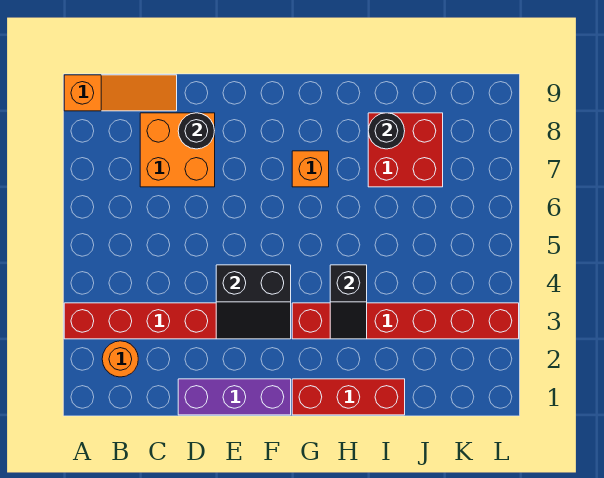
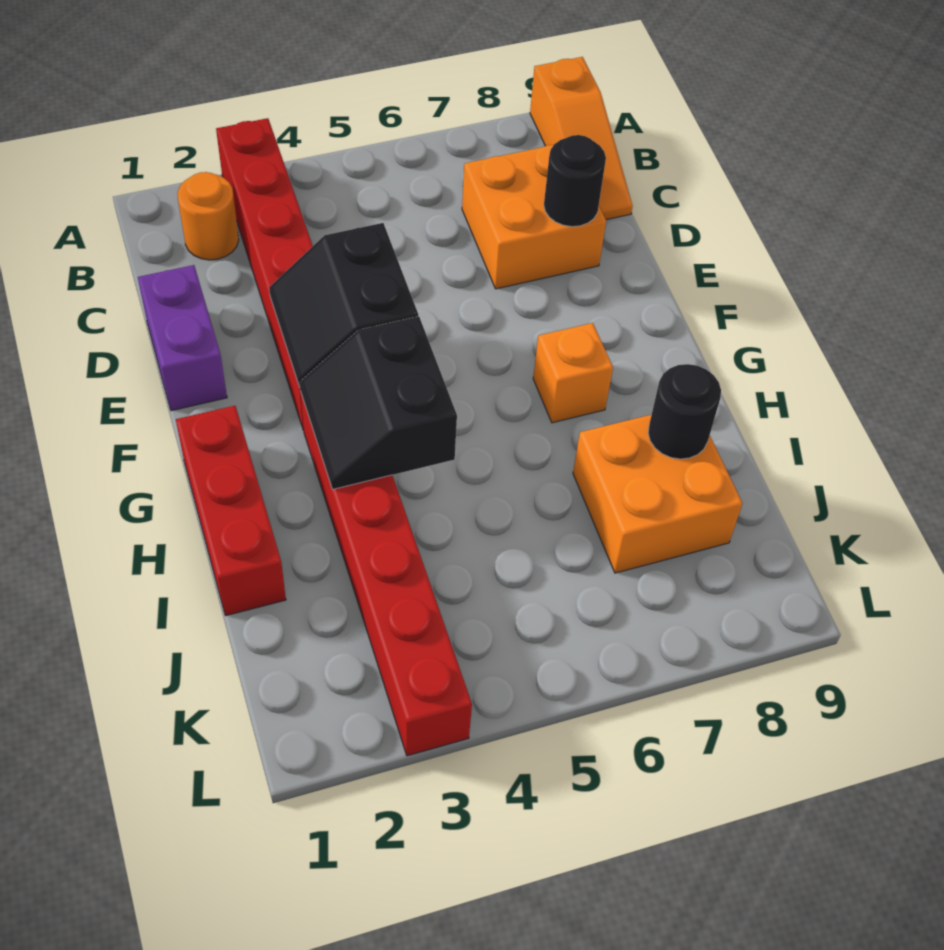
purple 1x3 brick [178,379,291,415] -> purple 1x2 brick [138,265,227,411]
black 1x2 slope [330,265,367,339] -> black 2x2 slope [300,316,457,489]
red 2x2 brick [368,113,443,187] -> orange 2x2 brick [573,415,742,573]

